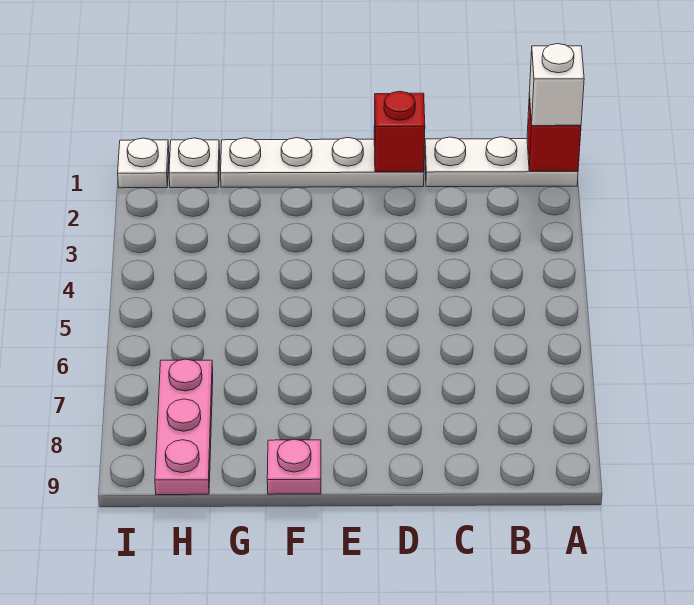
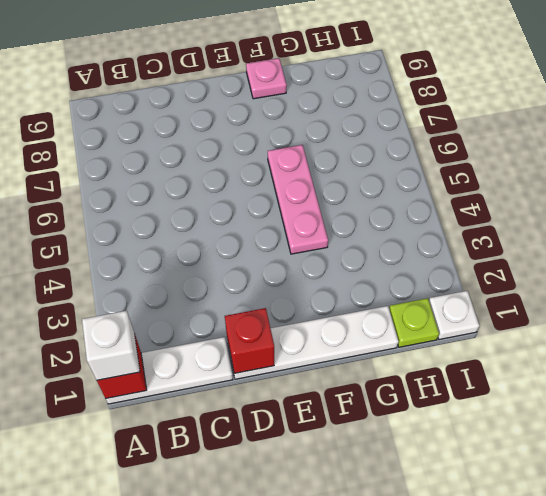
white 1x1 plate [169,138,220,188] -> lime 1x1 plate [389,298,439,347]
pink 1x3 plate [155,359,213,495] -> pink 1x3 plate moved to [268,145,328,254]

